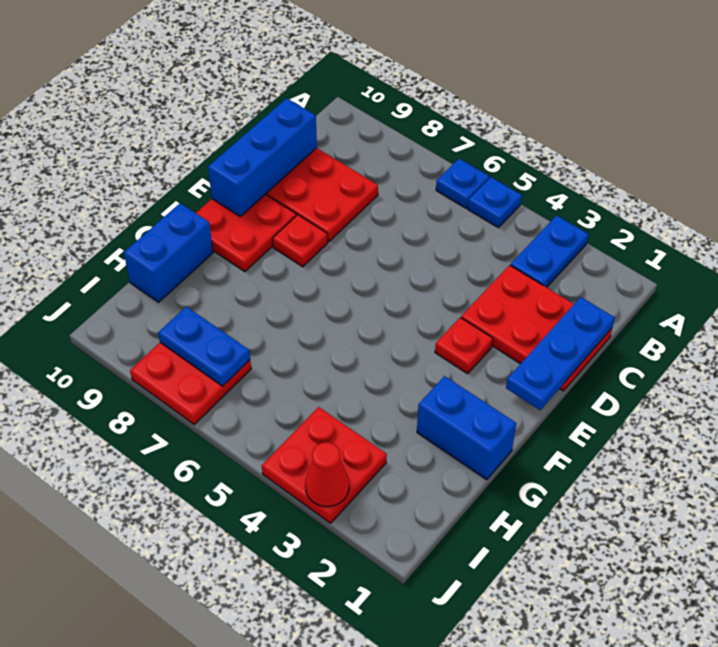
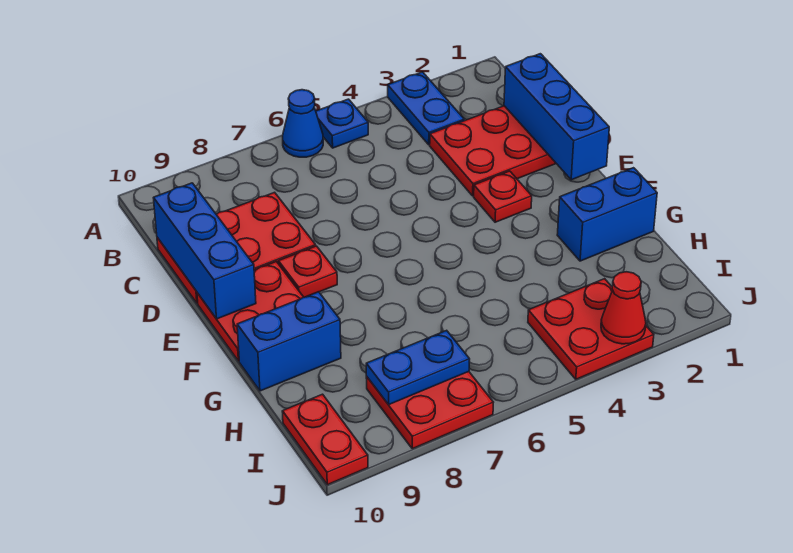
blue 1x1 plate [436,159,489,208] -> blue 1x1 cone [283,90,323,157]
blue 1x3 plate [506,297,615,410] -> blue 1x3 brick [504,54,609,180]
blue 1x2 brick [124,203,213,302] -> blue 1x2 brick turned to [237,292,341,391]
none -> red 1x2 plate [282,394,368,485]

